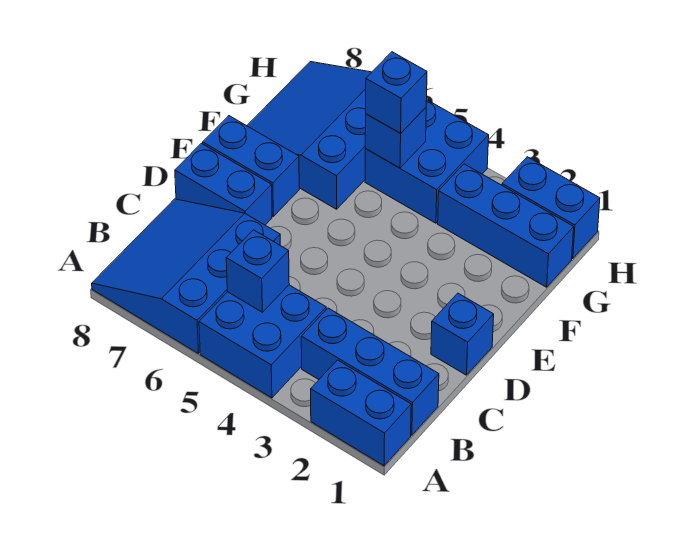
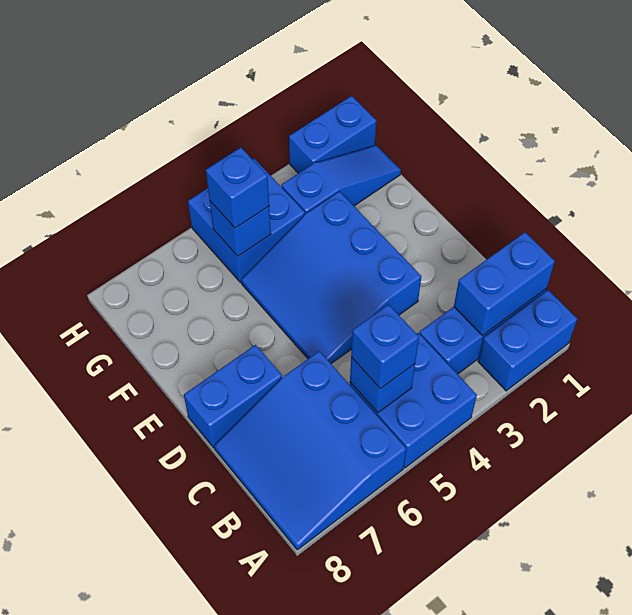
blue 1x1 brick [431,293,494,375] -> blue 1x1 brick moved to [351,304,419,389]
blue 1x2 brick [203,116,299,216] -> blue 1x2 brick moved to [454,232,555,336]
blue 3x3 slope [247,62,372,209] -> blue 3x3 slope moved to [241,191,421,364]
blue 1x3 brick [438,164,574,287] -> blue 1x3 slope [282,145,401,214]

